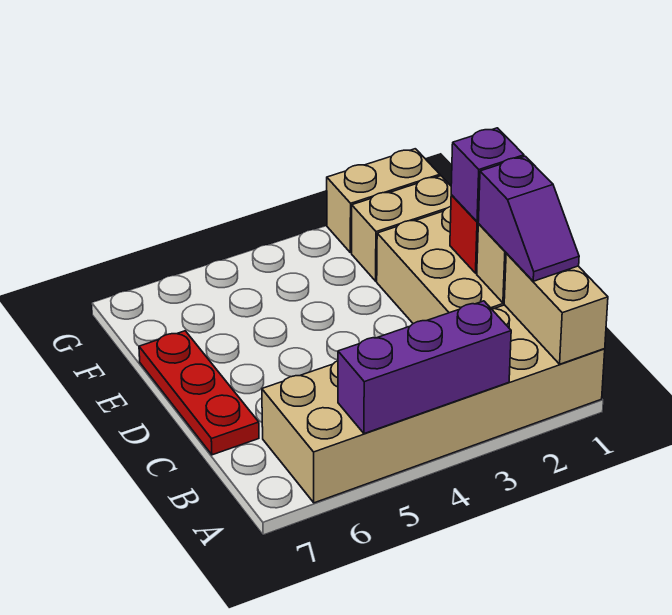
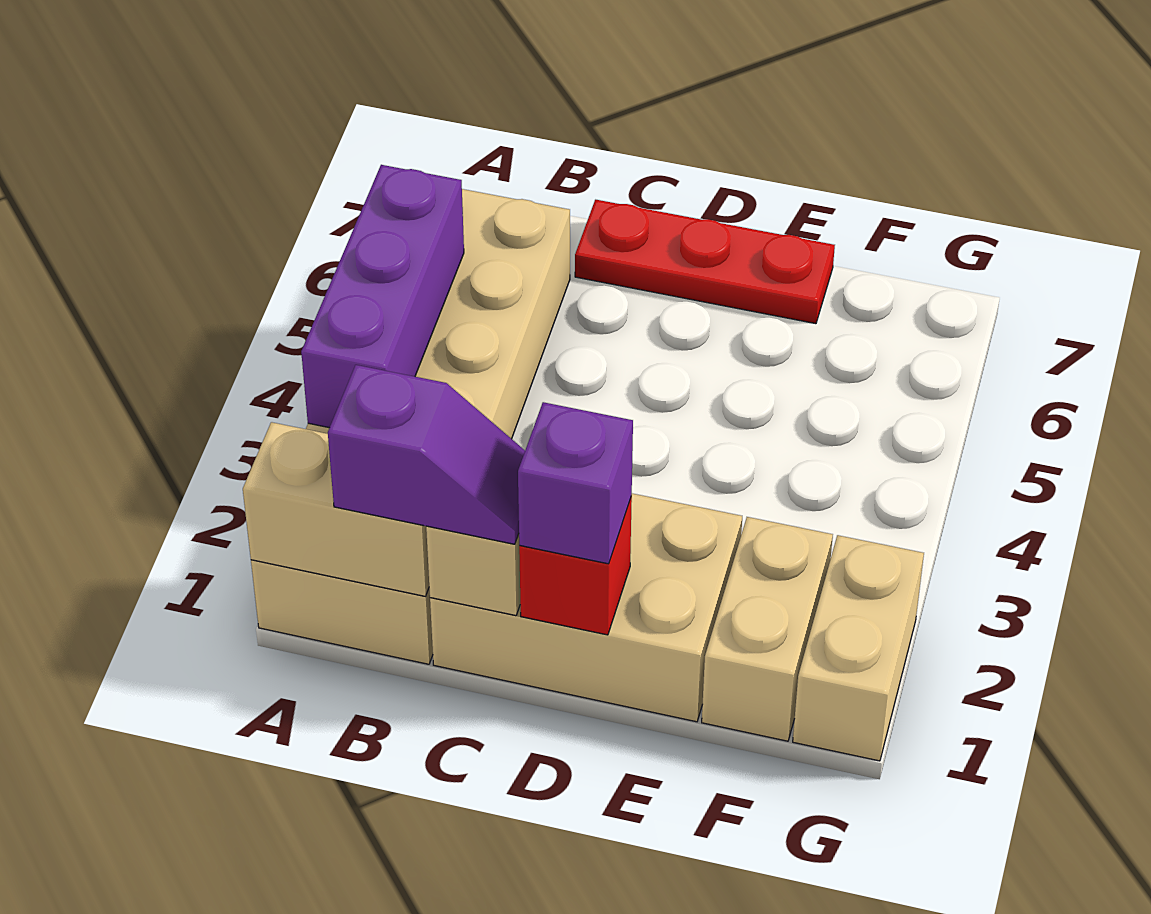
purple 1x2 slope [478,156,579,281] -> purple 1x2 slope turned to [328,365,525,544]

